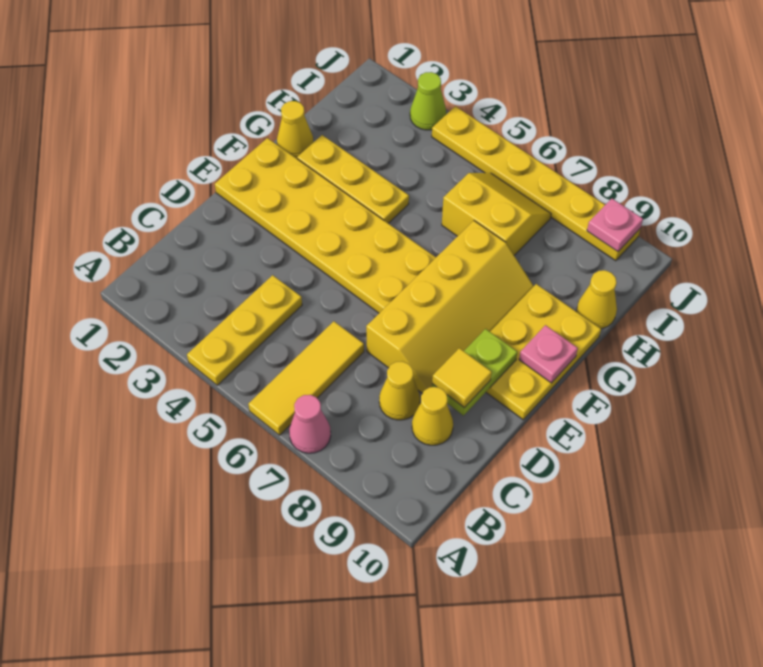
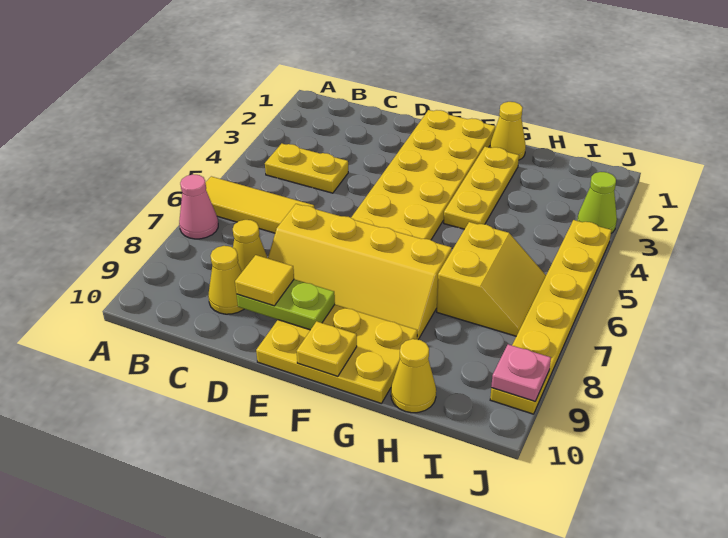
yellow 1x3 plate [187,275,302,385] -> yellow 1x2 plate [265,144,348,193]
pink 1x1 plate [519,325,578,383] -> yellow 1x1 plate [297,321,357,377]

